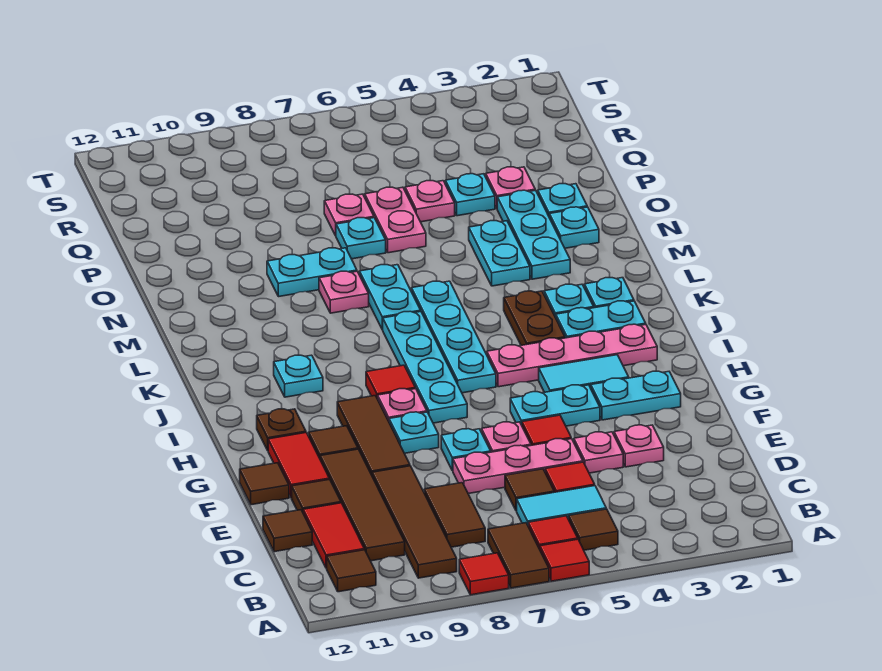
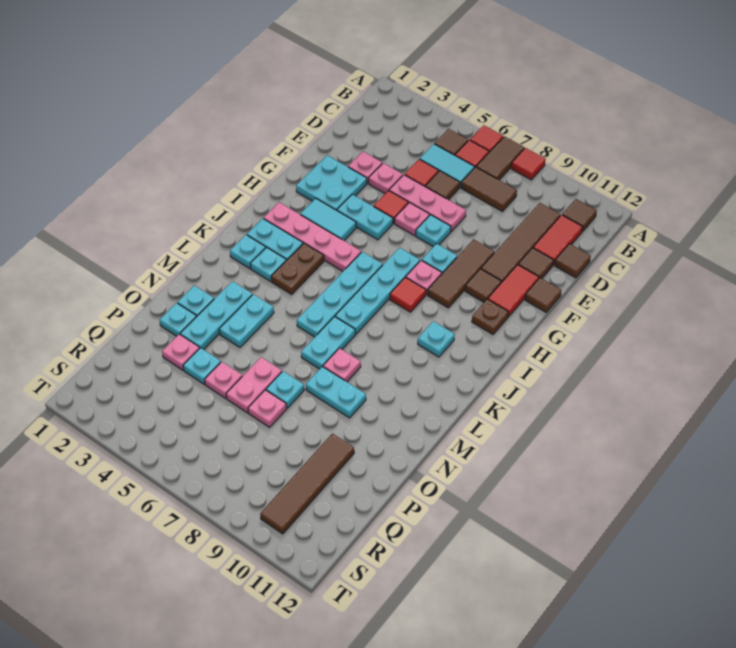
brown 1x4 tile [372,466,457,578] -> brown 1x4 tile moved to [260,434,354,534]
brown 1x2 tile [424,483,485,547] -> brown 1x2 tile turned to [461,167,517,212]
cyan 1x2 plate [591,371,681,420] -> cyan 2x2 plate [296,155,367,210]

